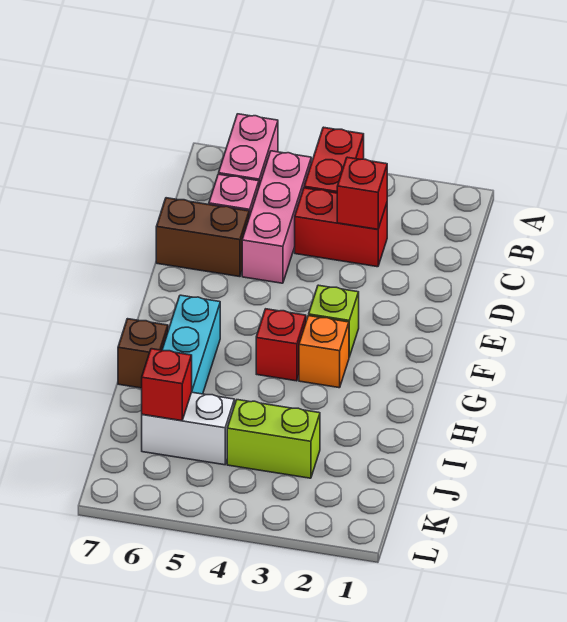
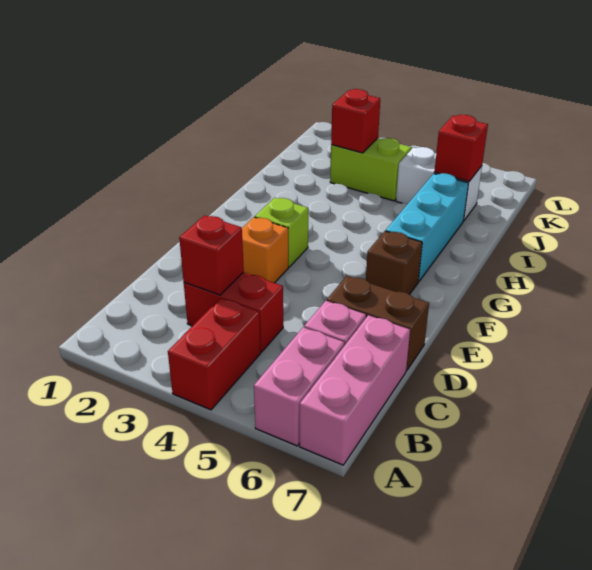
pink 1x3 brick [242,151,311,283] -> pink 1x3 brick moved to [300,315,410,465]
orange 1x1 brick [299,316,349,388] -> orange 1x1 brick moved to [242,217,288,283]
red 1x1 brick [256,309,306,381] -> red 1x1 brick moved to [331,89,380,153]
brown 1x1 brick [118,319,168,388] -> brown 1x1 brick moved to [366,231,422,294]

